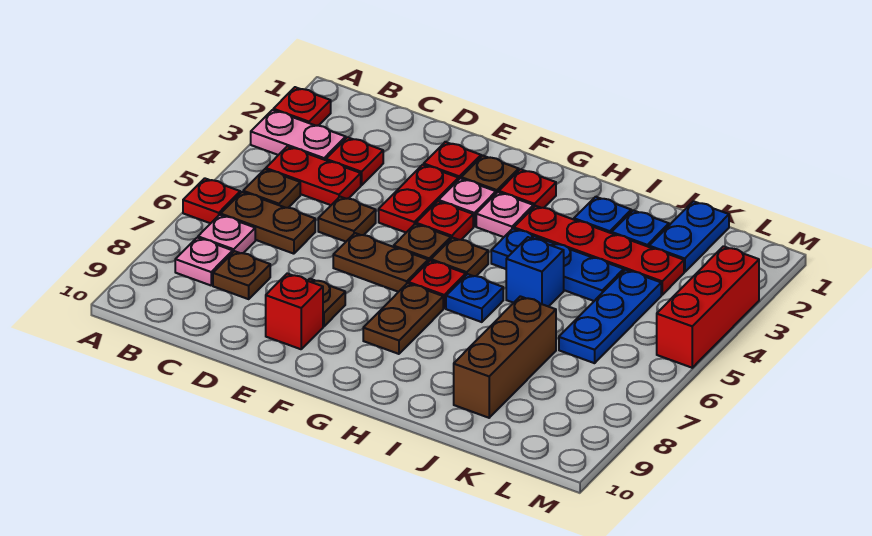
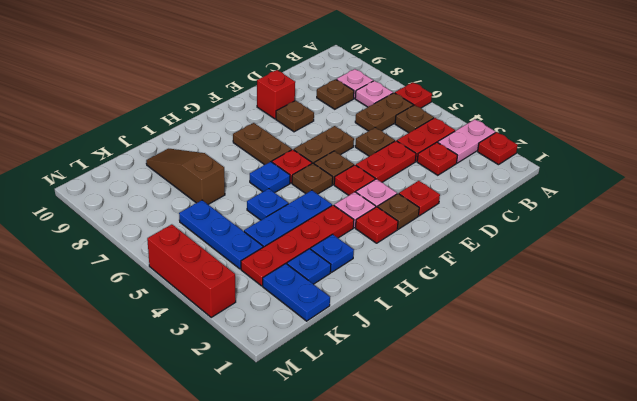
red 1x2 plate [379,165,458,232] -> red 1x2 plate turned to [356,141,416,182]
blue 1x1 brick [506,237,564,307] -> blue 1x1 plate [247,189,288,220]
brown 1x3 brick [454,296,556,418] -> brown 1x3 slope [146,149,225,204]

